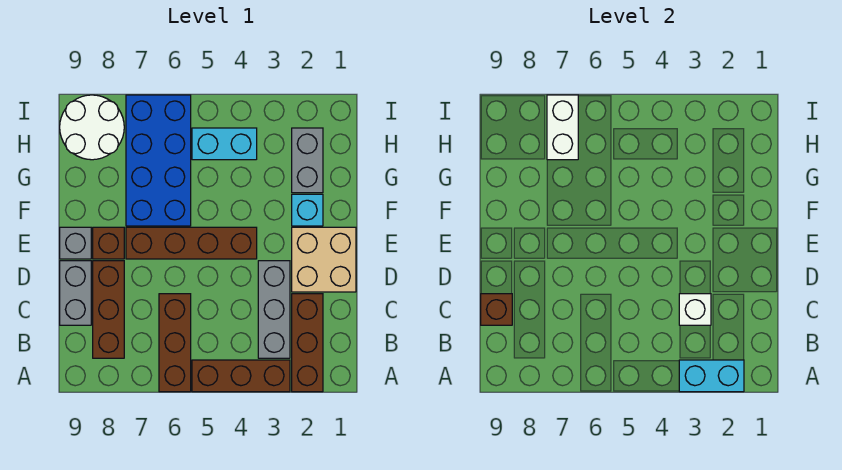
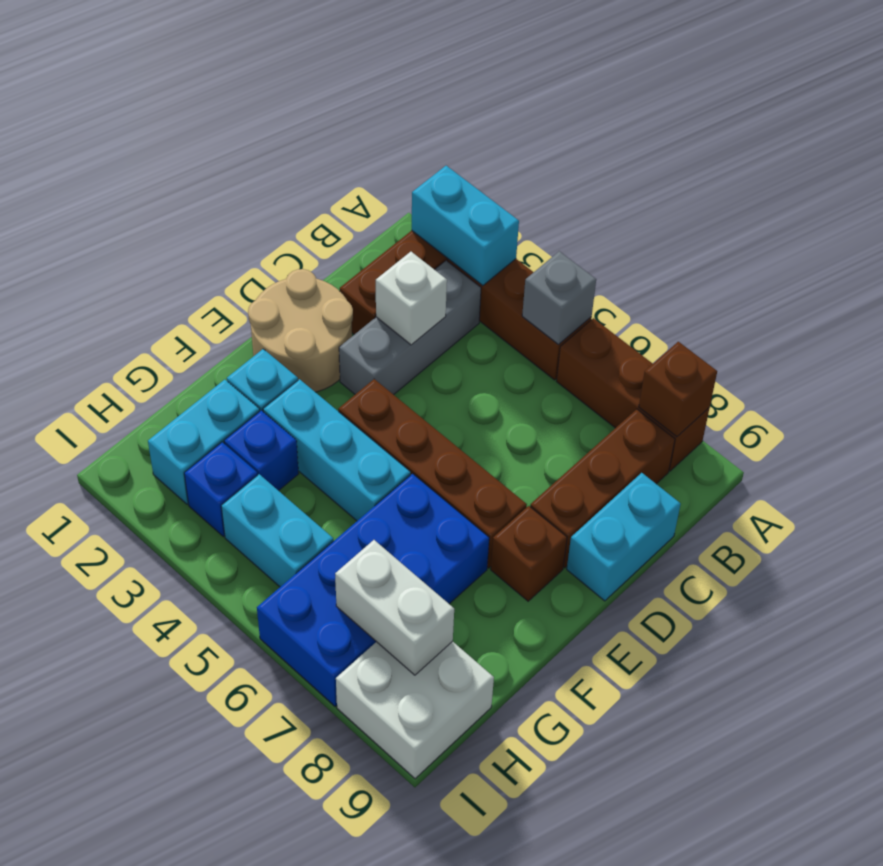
brown 1x3 brick [159,294,191,392] -> brown 1x3 brick turned to [557,318,709,471]
grey 1x2 brick [60,261,91,325] -> cyan 1x2 brick [567,473,681,601]
brown 1x1 brick [481,294,512,325] -> brown 1x1 brick moved to [639,342,717,437]
tan 2x2 brick [292,227,356,292] -> tan 2x2 round brick [248,269,353,392]
grey 1x1 brick [60,227,91,259] -> grey 1x1 brick moved to [522,251,596,344]
none -> cyan 1x3 brick [263,379,411,521]
grey 1x2 brick [292,128,323,193] -> cyan 1x2 brick [148,380,260,504]
none -> blue 1x1 brick [224,410,299,491]
none -> blue 1x1 brick [184,442,258,537]
white 1x2 brick [547,95,578,160] -> white 1x2 brick turned to [335,540,454,675]
white 2x2 round brick [60,95,124,160] -> white 2x2 brick [336,641,494,779]

